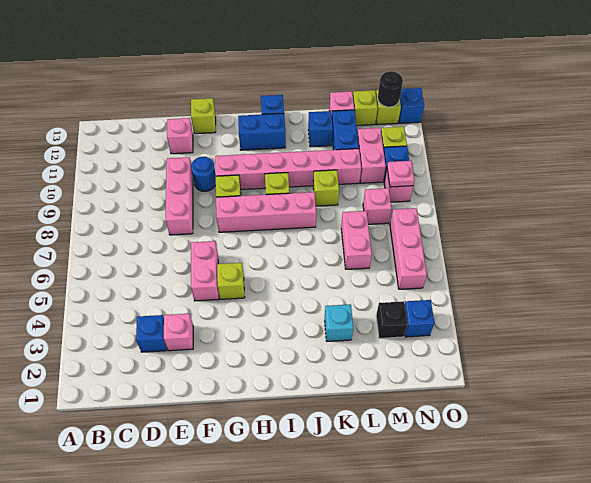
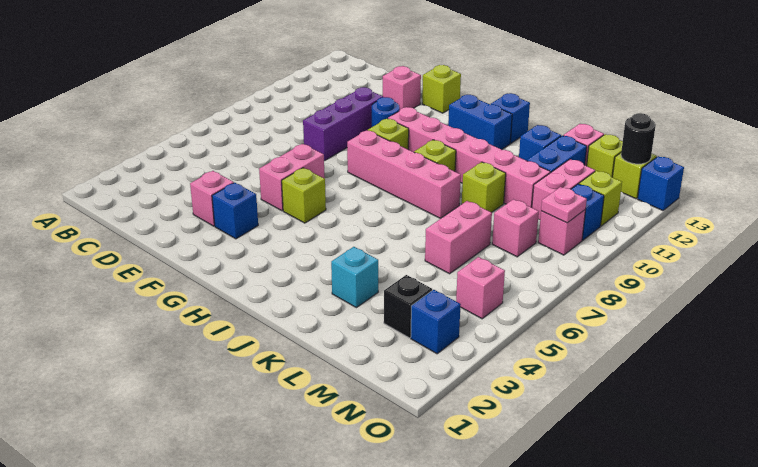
blue 1x1 brick [136,315,167,352] -> blue 1x1 brick moved to [212,183,258,239]
pink 1x3 brick [166,157,193,235] -> purple 1x3 brick [303,87,383,161]
pink 1x3 brick [390,208,427,289] -> pink 1x1 brick [456,257,505,319]

